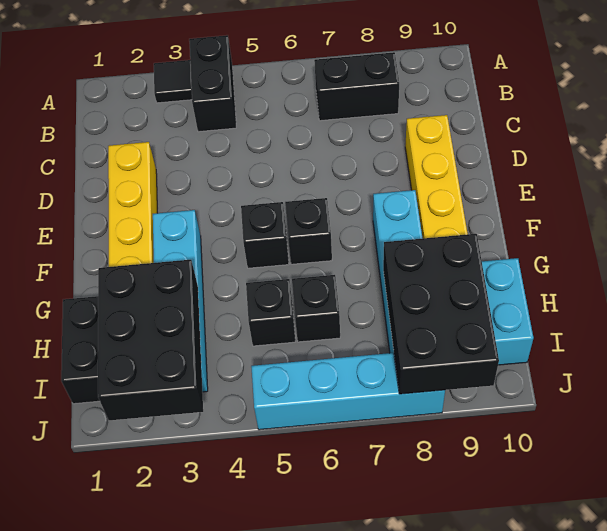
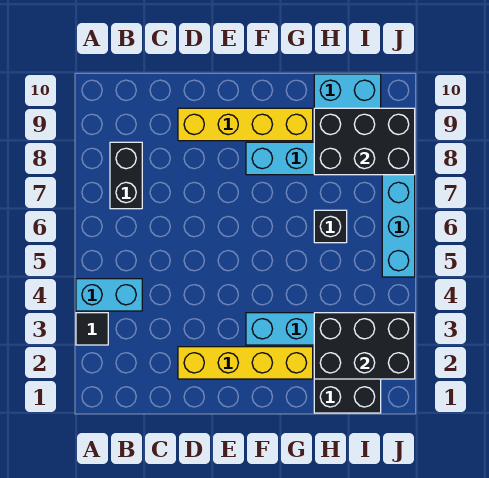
black 1x2 brick [189,35,236,132] -> cyan 1x2 brick [76,279,142,311]
black 1x1 brick [241,202,289,268] -> none
black 1x1 brick [285,198,332,264] -> none
black 1x1 brick [246,279,295,346] -> none

